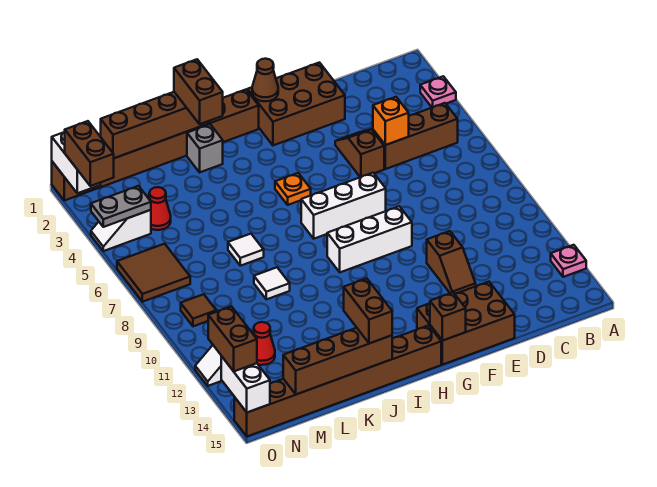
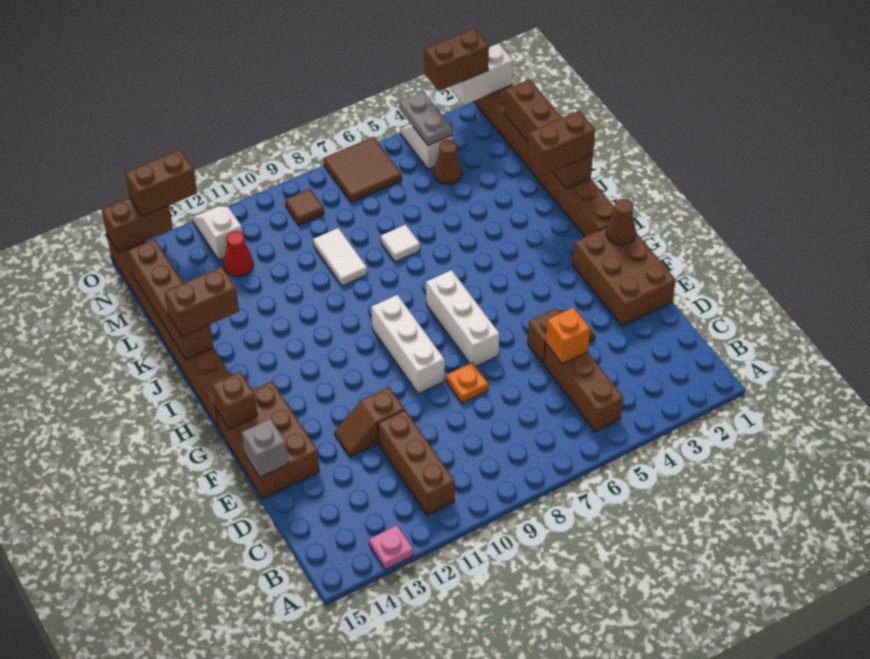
pink 1x1 plate [420,76,456,107] -> none
none -> brown 1x3 brick [378,410,455,515]
orange 1x1 plate [275,173,311,205] -> orange 1x1 plate moved to [446,363,488,403]
grey 1x1 brick [187,124,223,172] -> grey 1x1 brick moved to [242,419,288,477]
white 1x1 tile [254,267,290,299] -> white 1x2 tile [313,228,367,286]
red 1x1 cone [149,187,171,230] -> brown 1x1 cone [434,140,462,184]
white 1x2 brick [221,356,270,412] -> brown 1x2 brick [101,197,173,253]

